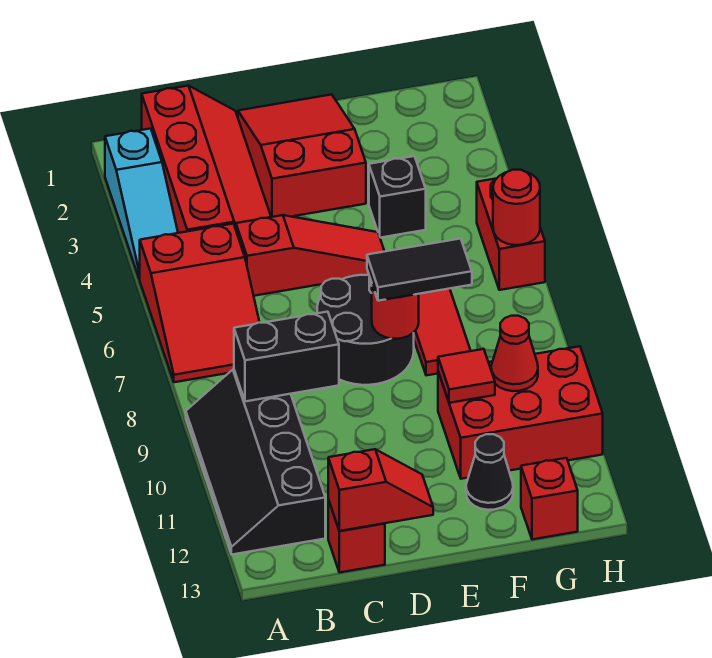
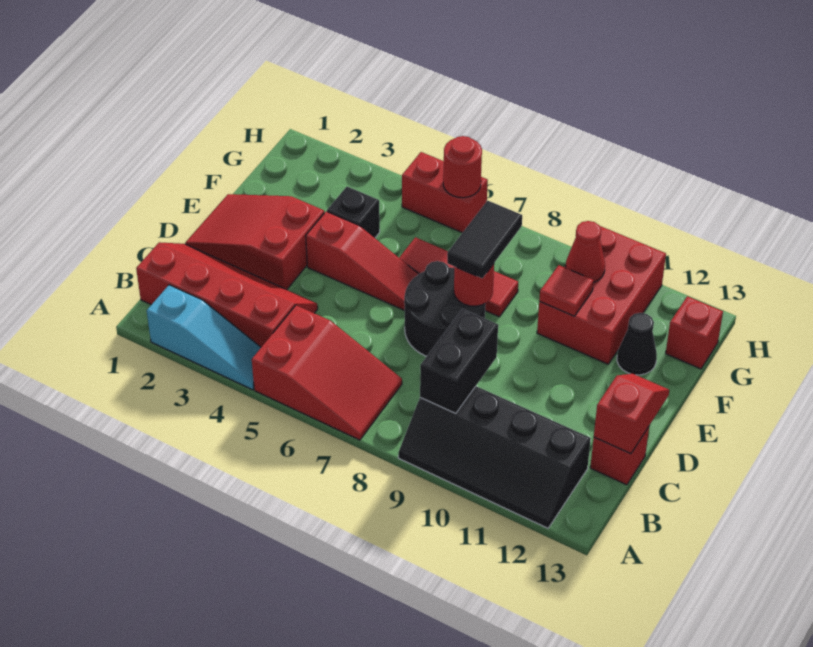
red 1x3 slope [236,215,385,296] -> red 1x3 slope turned to [306,211,418,311]

